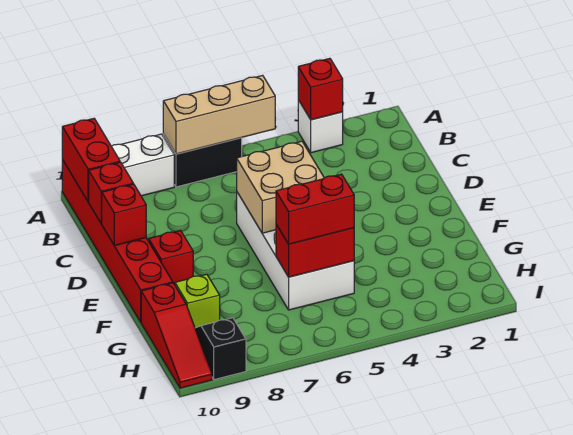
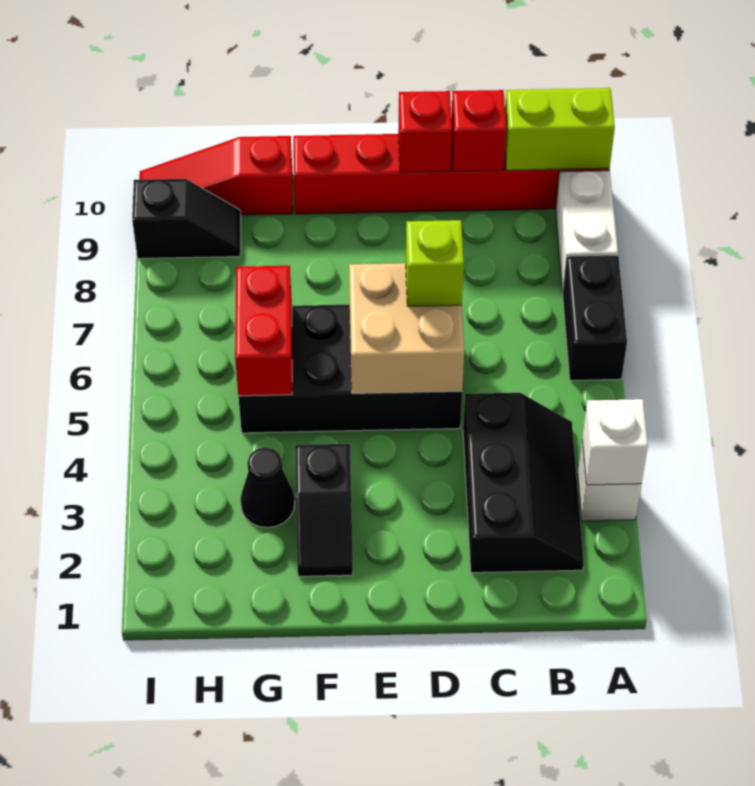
red 1x1 brick [298,58,343,120] -> white 1x1 brick [582,399,648,485]
tan 1x3 brick [163,75,275,154] -> none
red 1x2 brick [62,118,120,202] -> lime 1x2 brick [505,88,615,170]
none -> black 2x3 slope [463,393,584,573]
white 2x4 brick [237,192,354,310] -> black 2x4 brick [238,305,462,433]
red 1x1 brick [149,230,193,285] -> none
none -> black 1x2 slope [295,444,353,576]
none -> black 1x1 cone [240,447,295,528]
red 1x2 brick [276,174,354,244] -> none
lime 1x1 brick [175,274,220,328] -> lime 1x1 brick moved to [406,220,464,306]

